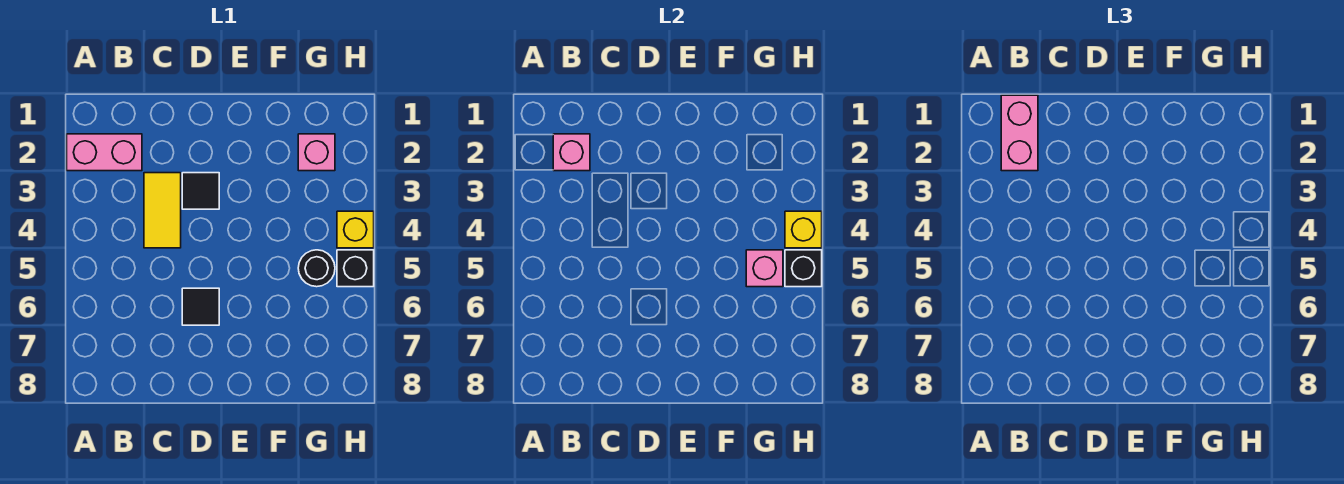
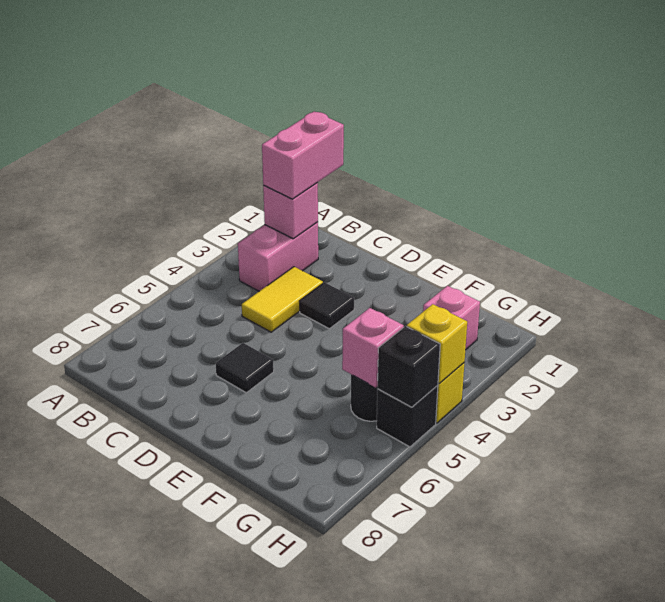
pink 1x2 brick [67,134,142,171] -> pink 1x2 brick turned to [238,222,318,291]

